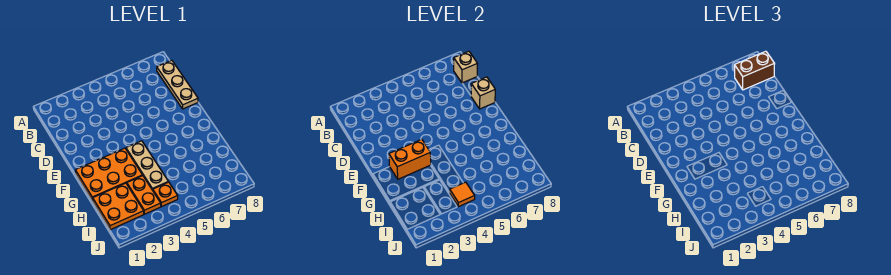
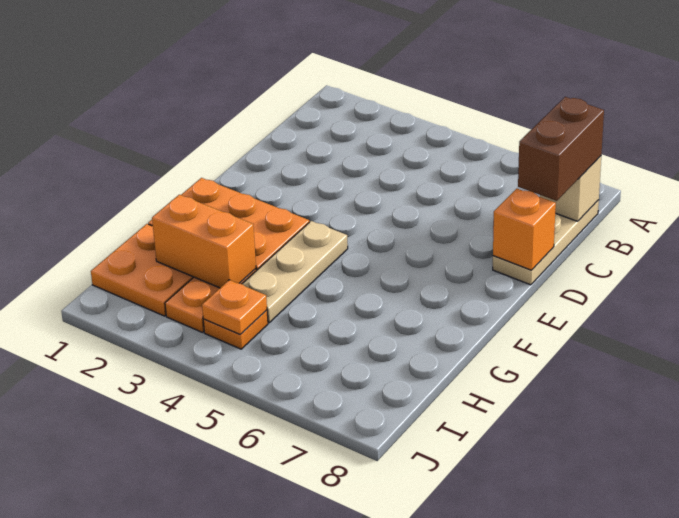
brown 1x2 brick [734,51,775,90] -> brown 1x2 brick turned to [518,97,604,201]
tan 1x1 brick [471,77,495,109] -> orange 1x1 brick [493,189,556,270]
orange 1x2 brick [389,139,431,179] -> orange 1x2 brick moved to [152,195,256,288]
orange 1x1 tile [450,182,475,207] -> orange 1x1 plate [202,280,267,334]

